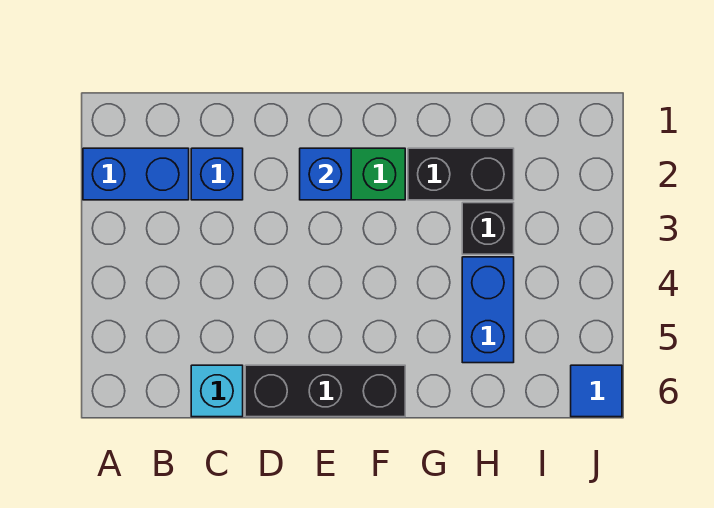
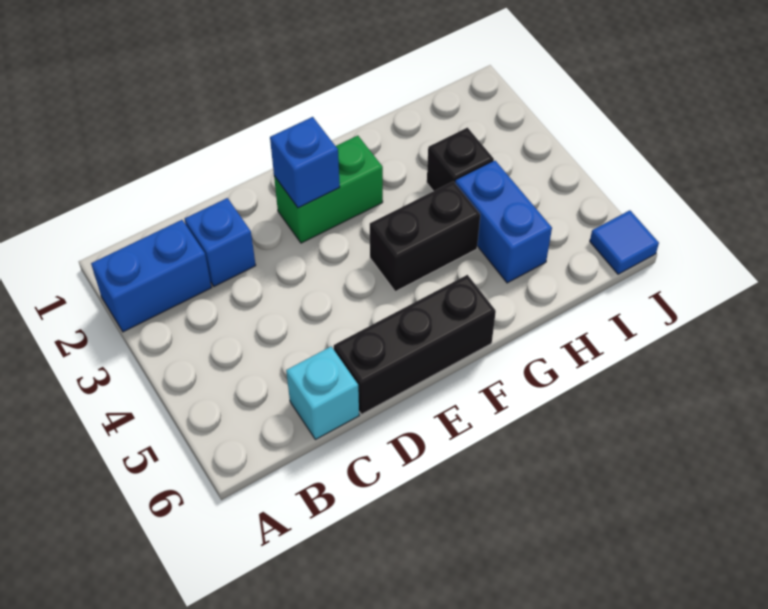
black 1x2 brick [408,148,514,200] -> black 1x2 brick moved to [370,181,480,291]

